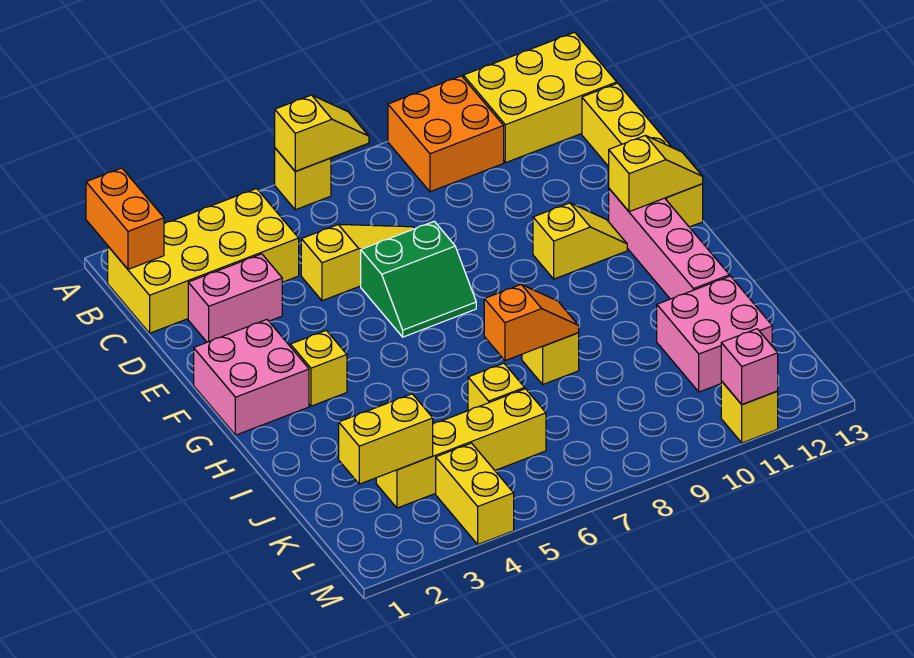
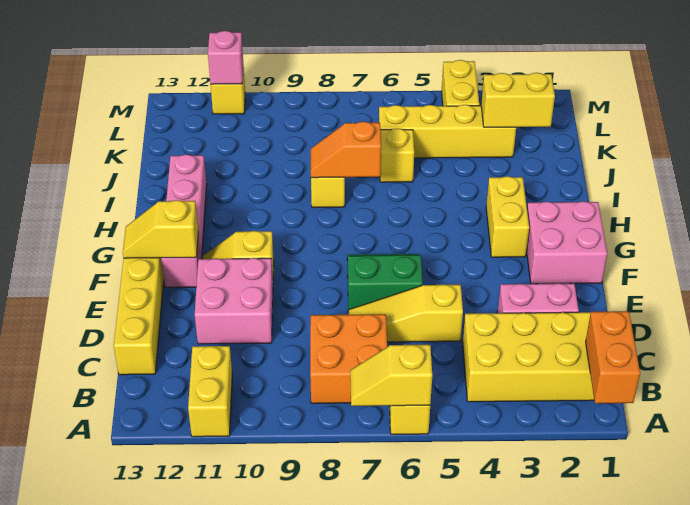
orange 2x2 brick [388,76,504,192] -> orange 2x2 brick moved to [310,314,387,403]
yellow 2x3 brick [463,32,617,163] -> yellow 1x2 brick [188,346,232,437]
yellow 1x1 brick [290,330,347,406] -> yellow 1x2 brick [486,176,529,257]
pink 2x2 brick [657,276,772,392] -> pink 2x2 brick moved to [195,258,273,344]

